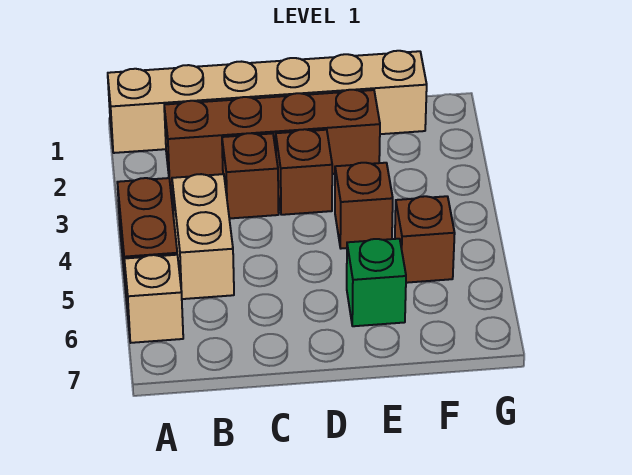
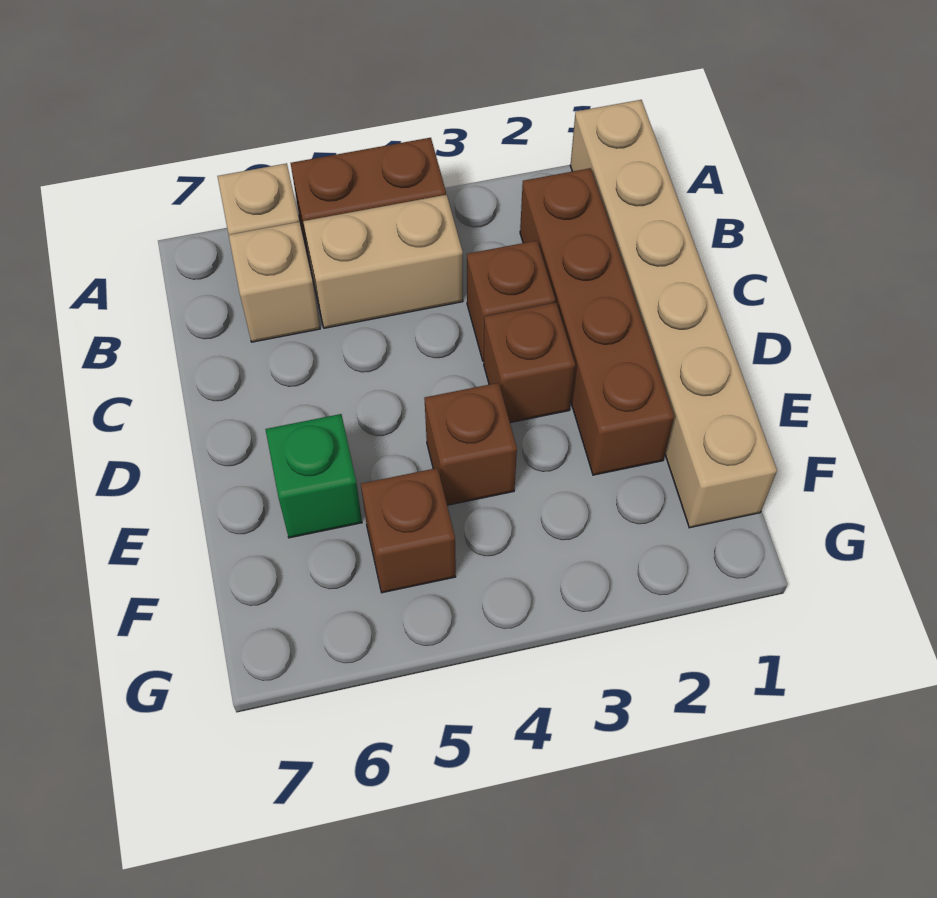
none -> tan 1x1 brick [229,222,320,342]

